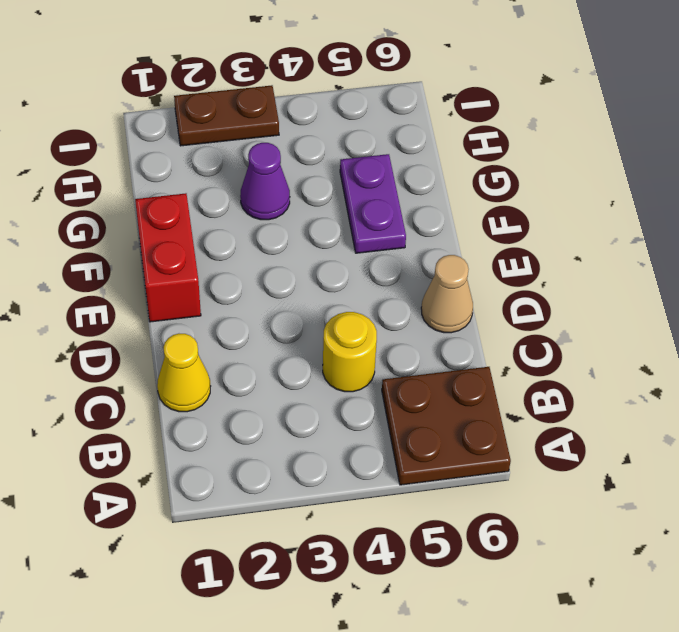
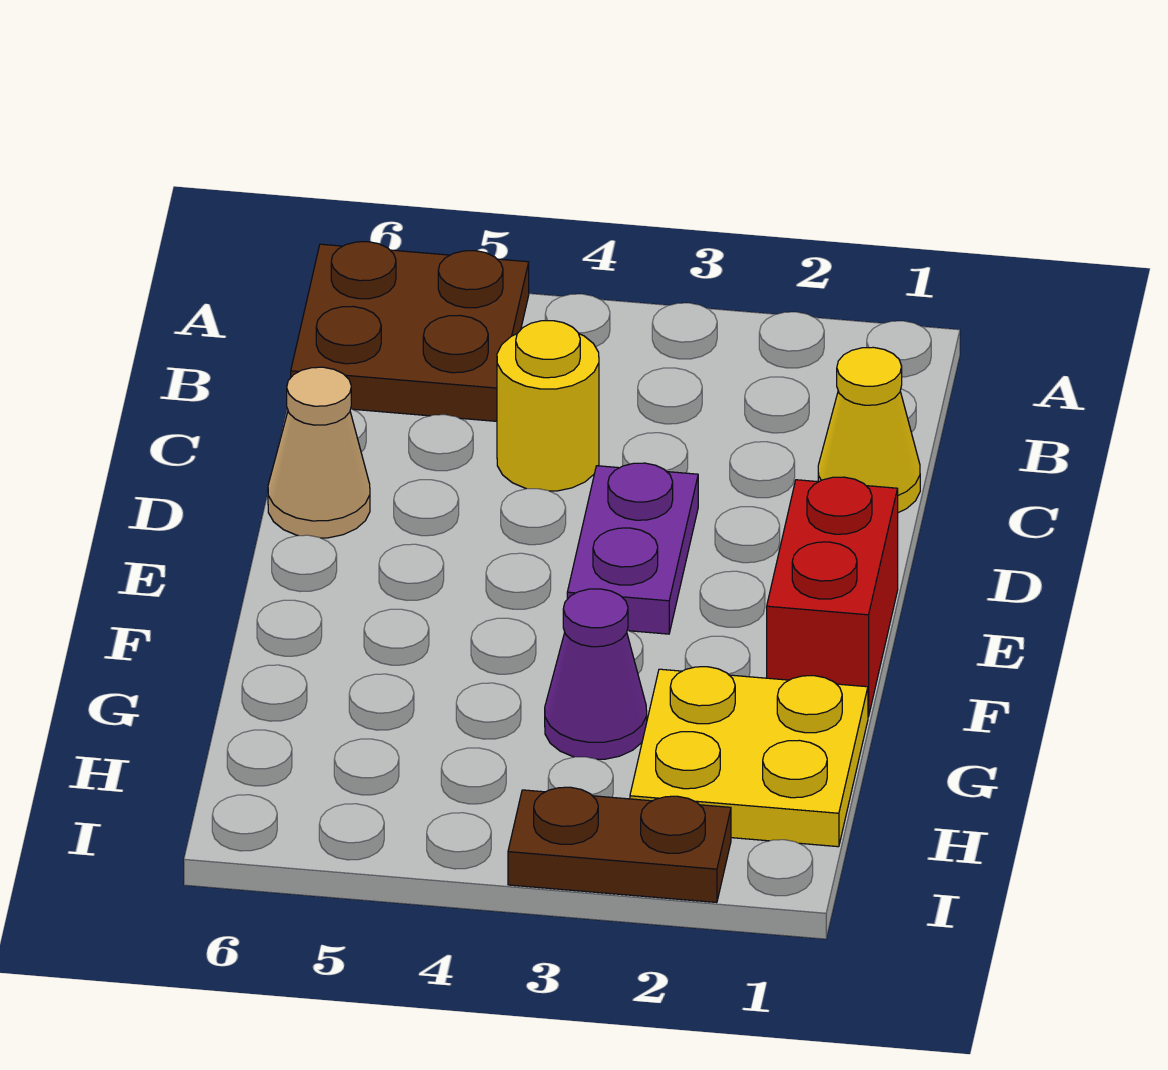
purple 1x2 plate [340,154,406,253] -> purple 1x2 plate moved to [567,463,698,634]
none -> yellow 2x2 plate [630,667,868,847]

